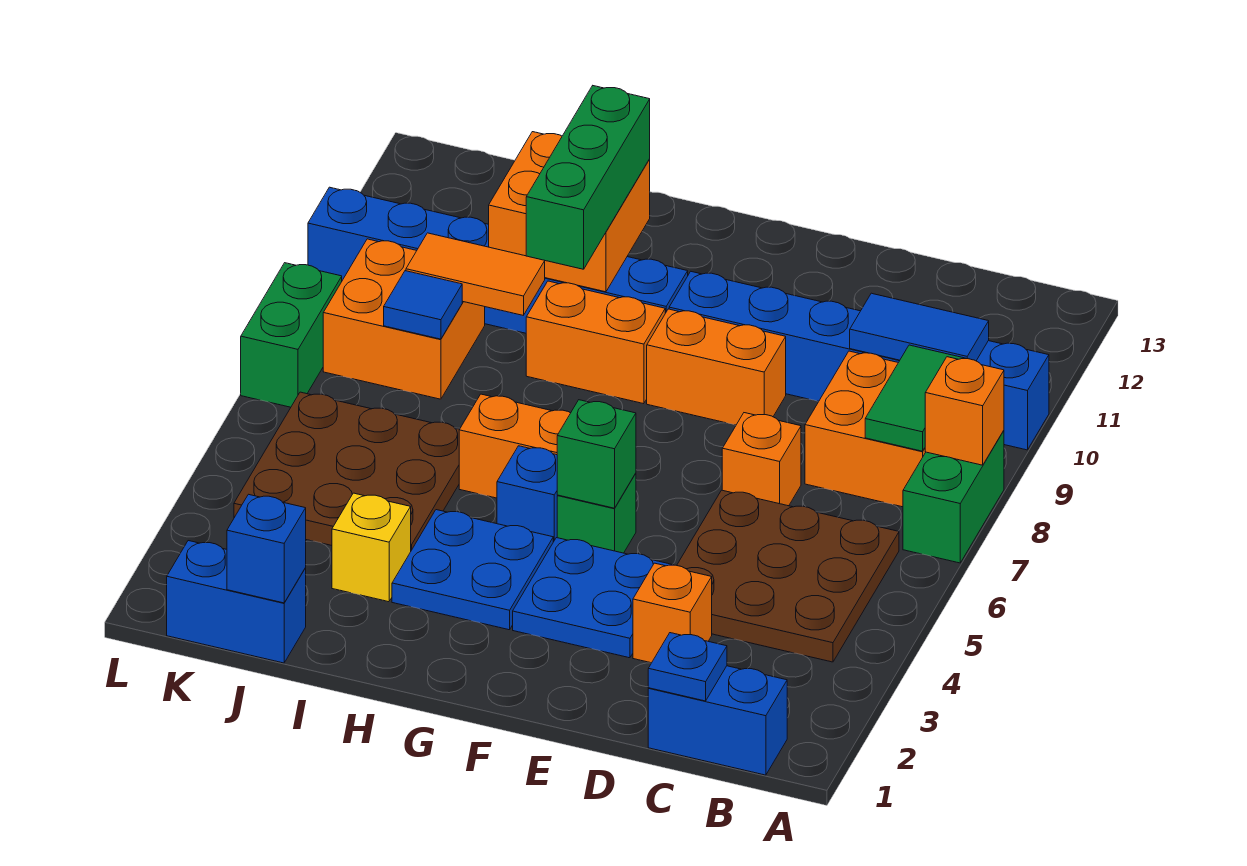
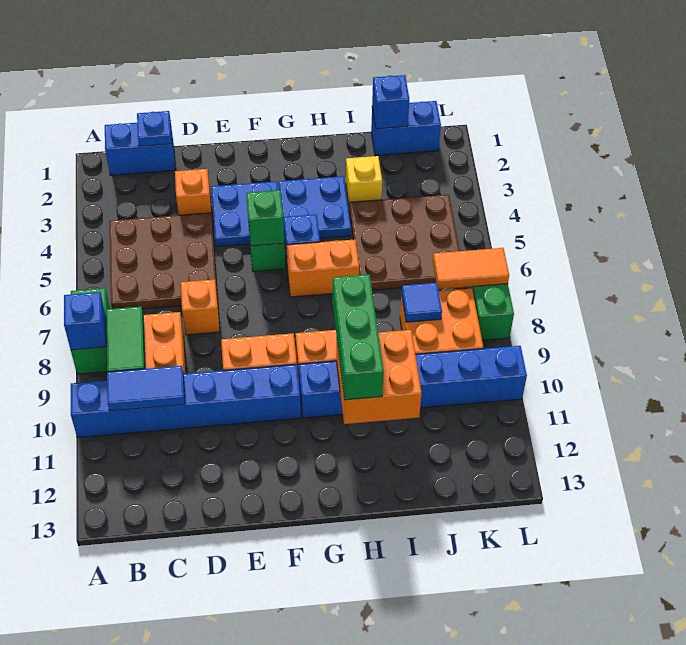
orange 1x1 brick [925,357,1004,465] -> blue 1x1 brick [64,292,107,350]
orange 1x2 tile [406,233,545,315] -> orange 1x2 tile moved to [433,248,509,289]

